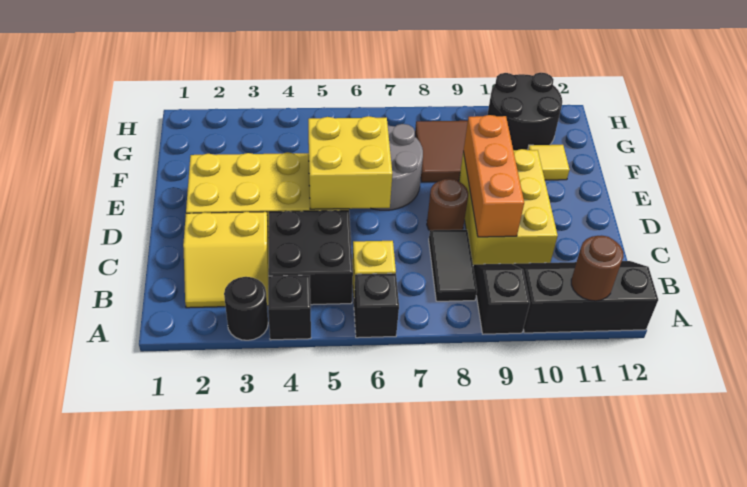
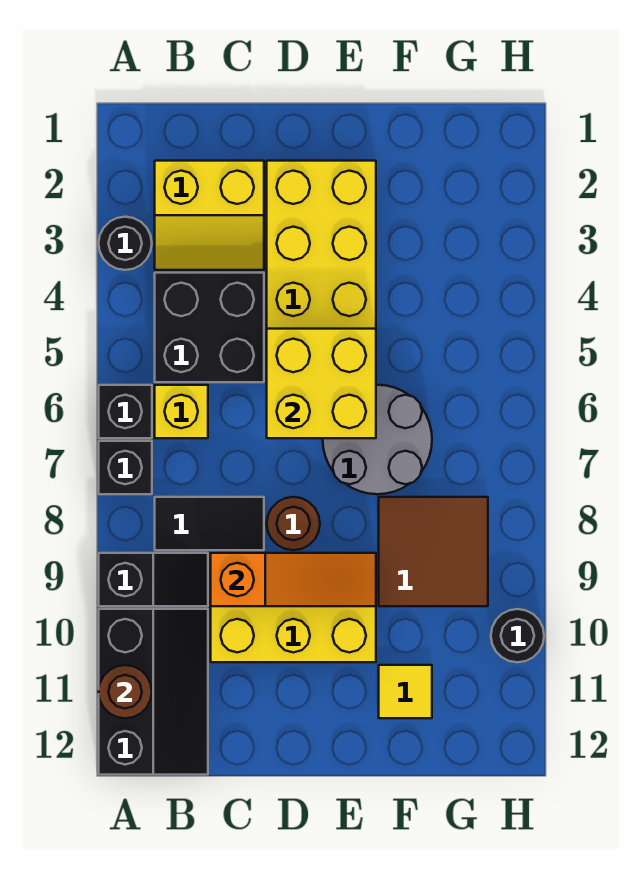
black 1x1 brick [268,275,311,340] -> black 1x1 brick moved to [99,441,152,494]
yellow 2x2 slope [183,212,269,308] -> yellow 2x2 slope turned to [155,161,264,270]
orange 1x3 brick [463,115,524,237] -> orange 1x3 slope [211,553,376,606]
black 2x2 round brick [487,73,562,150] -> black 1x1 round brick [491,609,544,662]

